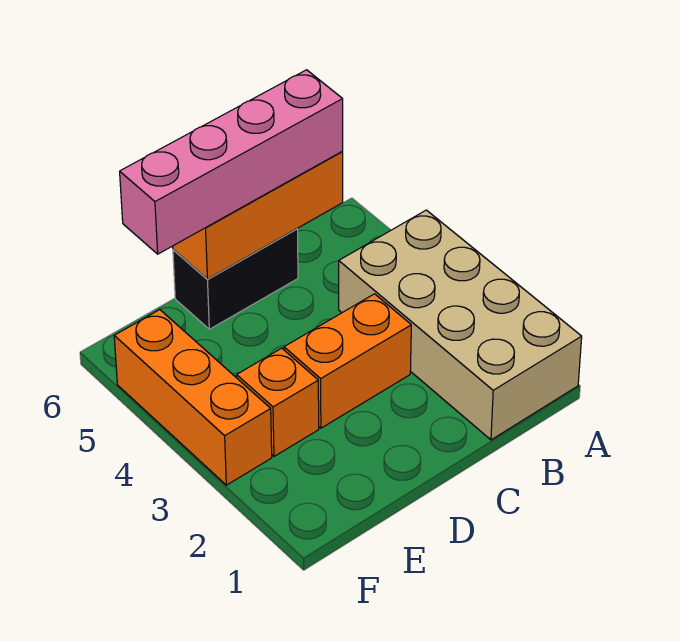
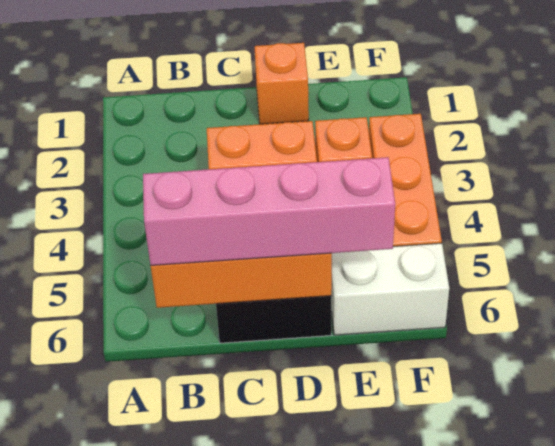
tan 2x4 brick [339,210,582,440] -> none
none -> orange 1x1 brick [255,43,309,124]
none -> white 1x2 brick [331,243,449,335]

